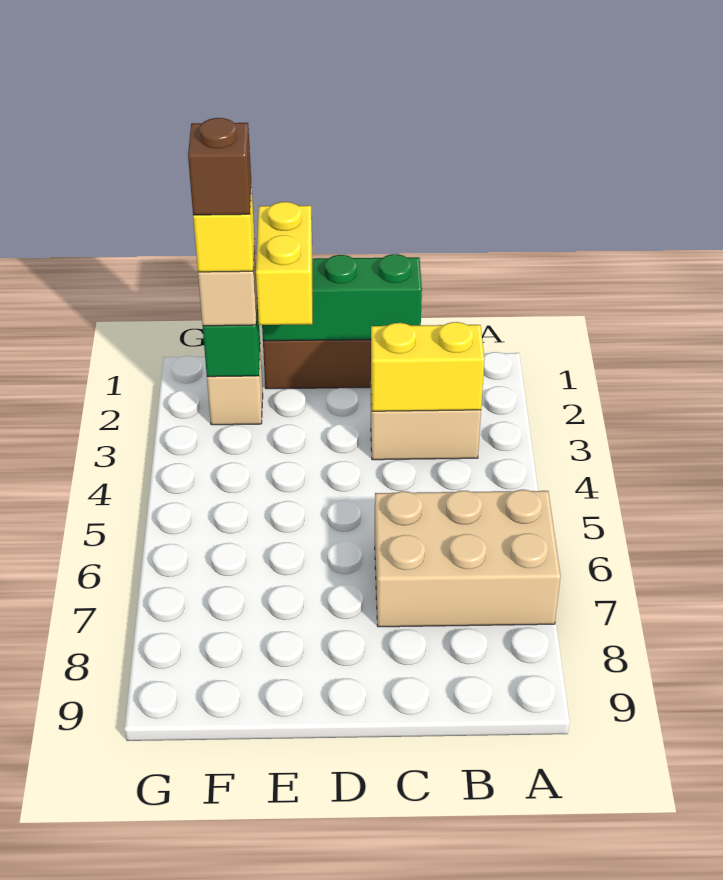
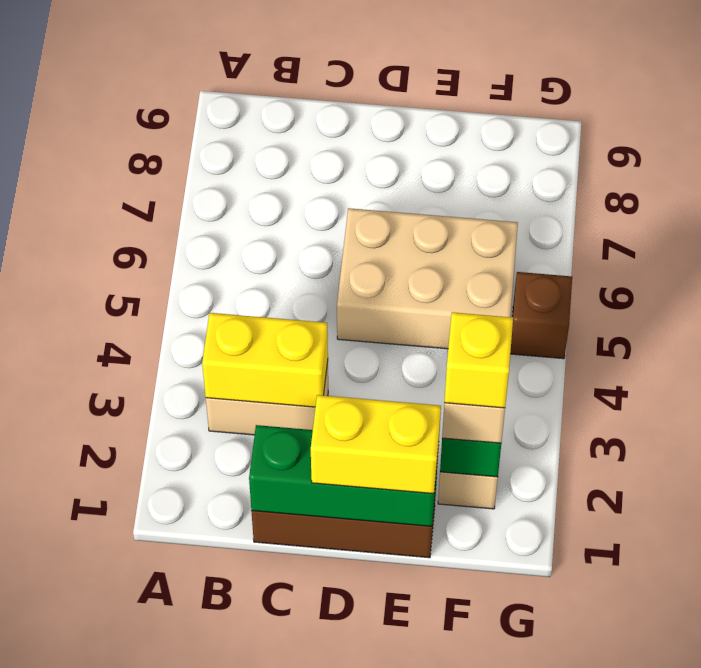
tan 2x3 brick [375,490,561,627] -> tan 2x3 brick moved to [337,208,518,349]
yellow 1x2 brick [256,202,312,325] -> yellow 1x2 brick turned to [311,395,441,494]
brown 1x1 brick [188,118,251,215] -> brown 1x1 brick moved to [510,272,572,359]

